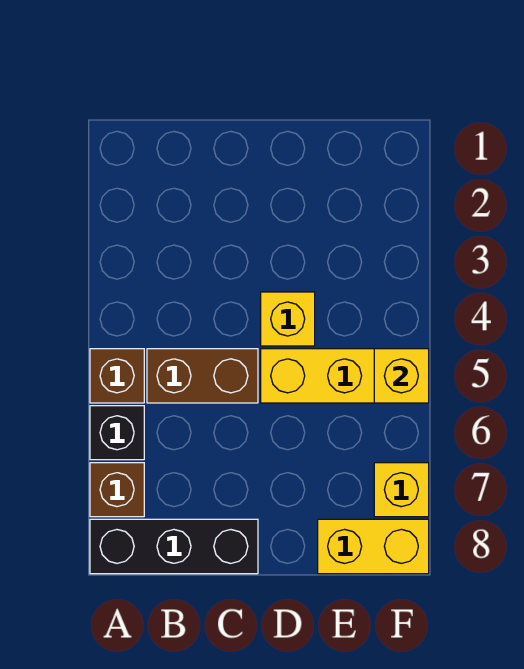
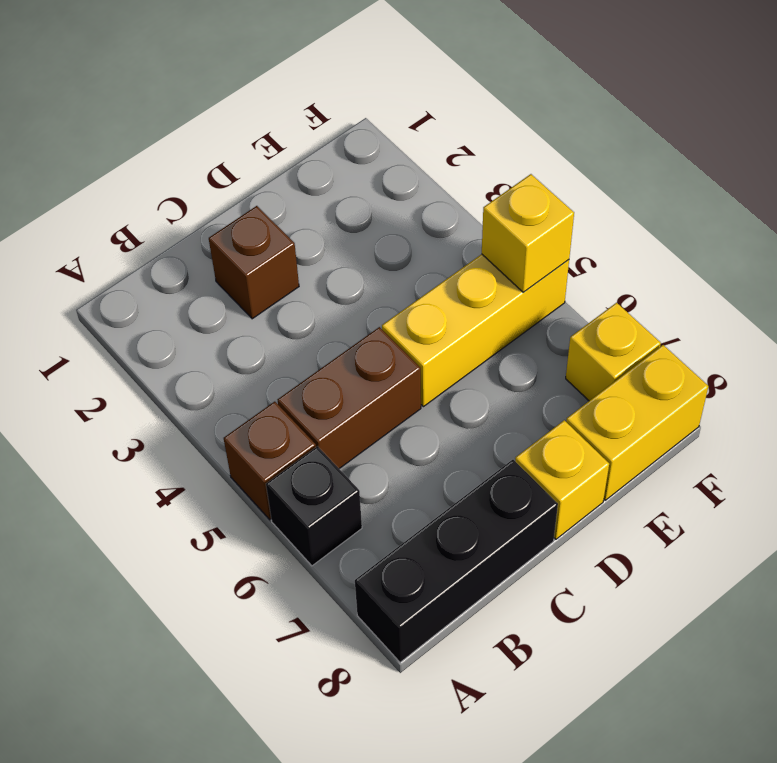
brown 1x1 brick [90,463,144,517] -> brown 1x1 brick moved to [209,206,299,319]
yellow 1x1 brick [261,292,315,346] -> yellow 1x1 brick moved to [515,420,609,539]

